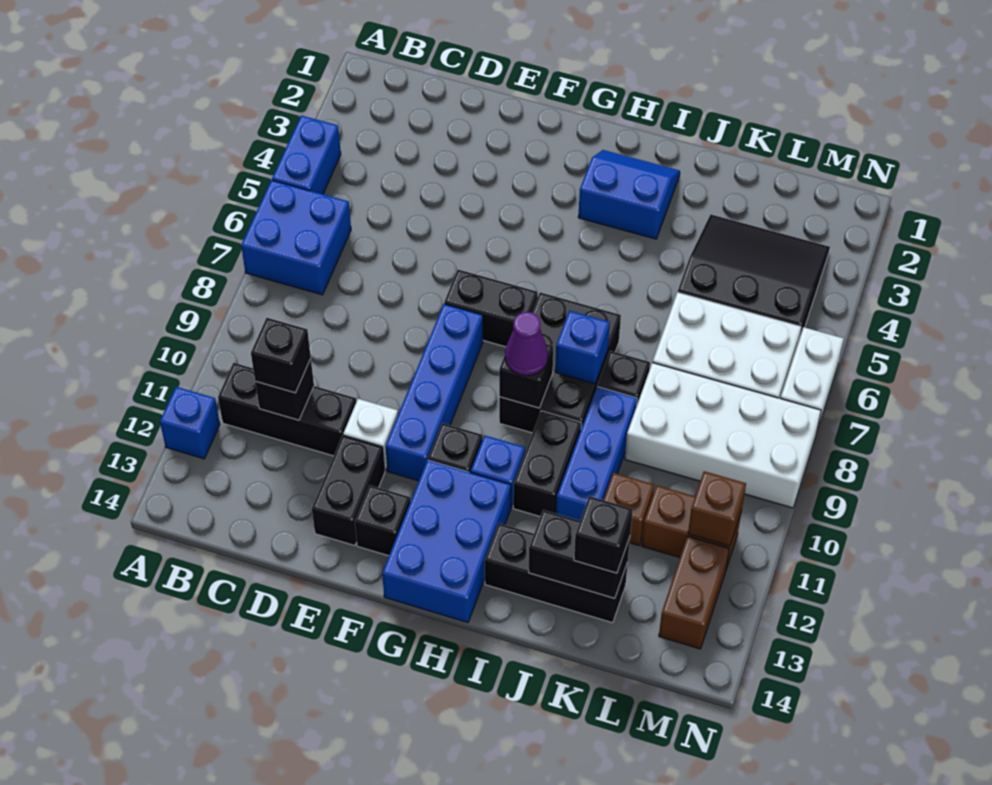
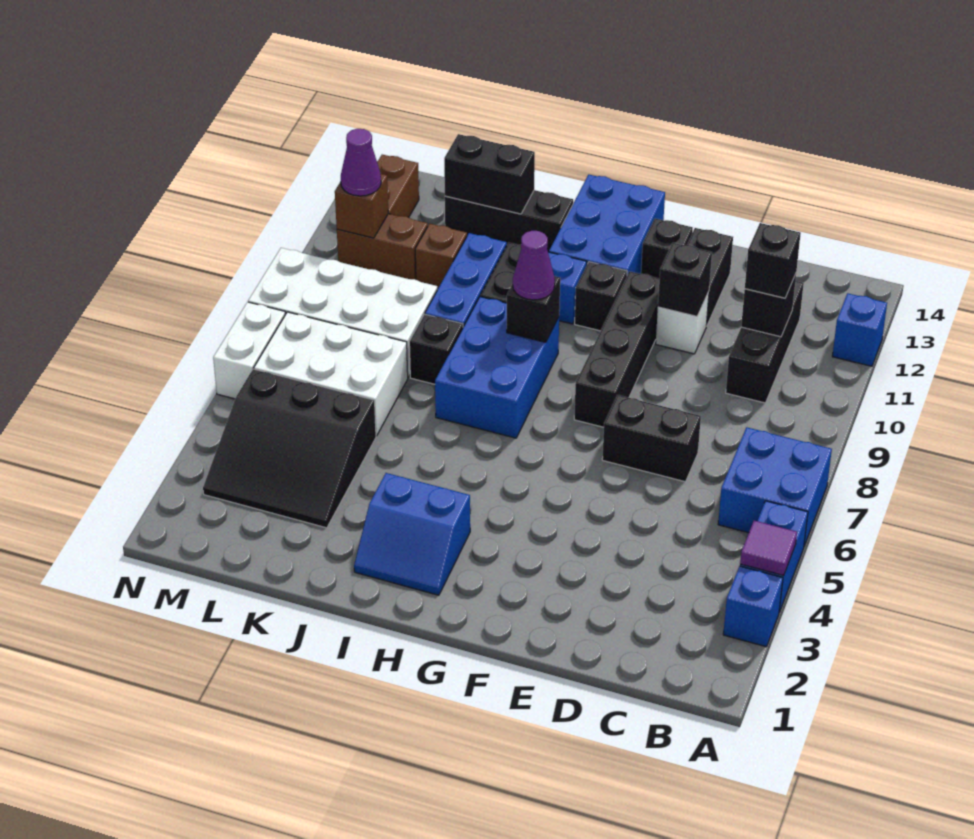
none -> purple 1x1 tile [740,521,797,576]
black 1x3 brick [218,363,356,456] -> black 1x3 brick turned to [726,281,804,403]
black 1x2 brick [444,270,538,347] -> black 1x2 brick moved to [602,395,701,482]
blue 1x4 brick [386,304,483,481] -> black 1x4 brick [574,271,660,427]
black 2x3 brick [499,292,621,433] -> blue 2x3 brick [435,297,559,438]
blue 1x1 brick [555,311,610,384] -> blue 1x1 brick moved to [723,566,783,647]
black 1x1 brick [574,496,633,573] -> black 1x1 brick moved to [658,243,712,316]
none -> purple 1x1 cone [341,129,381,196]

